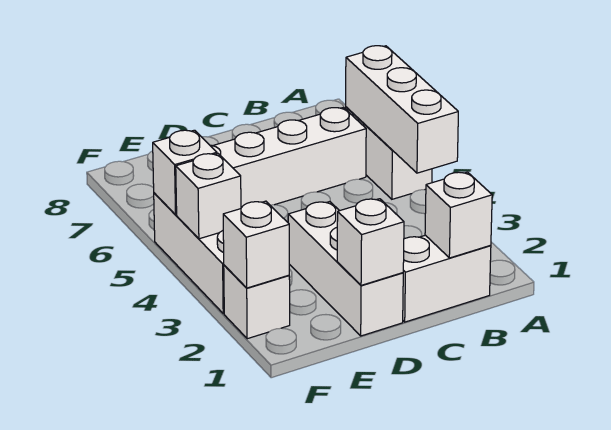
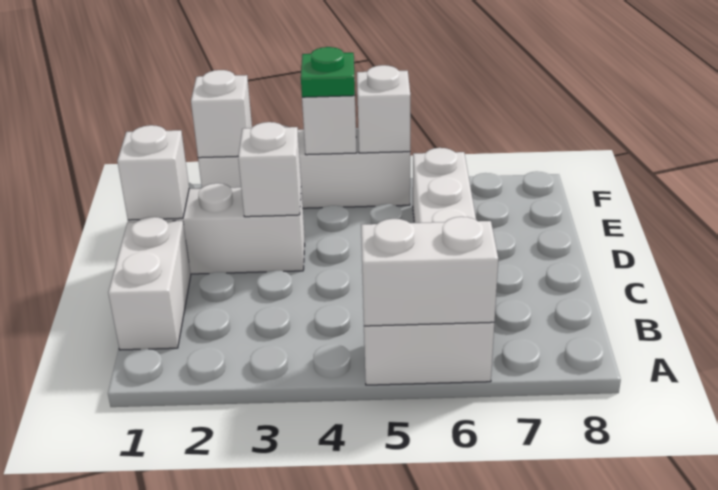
white 1x3 brick [346,46,458,173] -> white 1x2 brick [361,217,498,326]
white 1x1 brick [425,172,492,258] -> white 1x1 brick moved to [238,122,301,217]
none -> green 1x1 plate [301,47,355,97]

